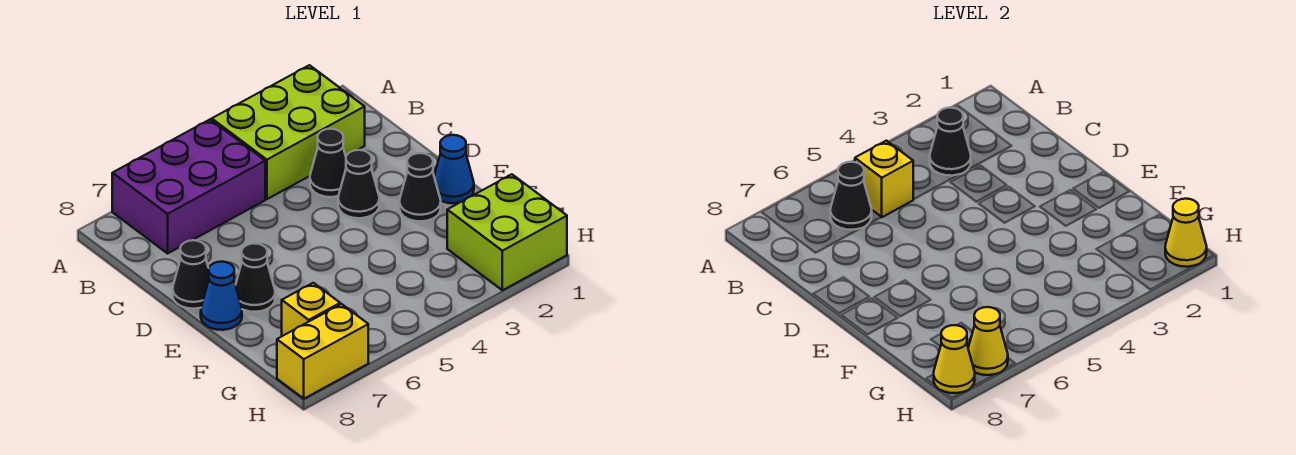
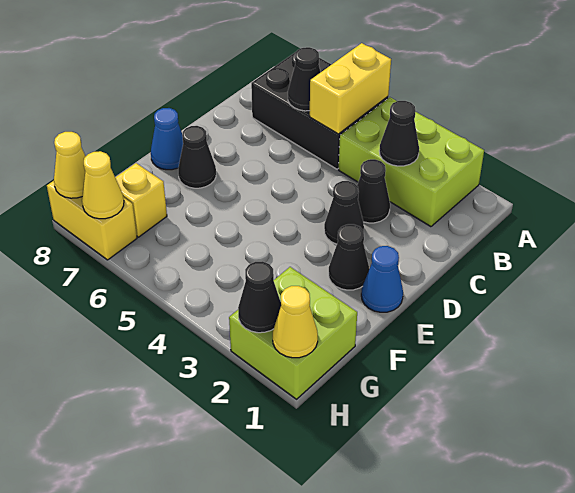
purple 2x3 brick [112,119,265,253] -> black 2x3 brick [251,52,388,169]
yellow 1x1 brick [855,141,913,217] -> yellow 1x2 brick [310,43,391,134]
black 1x1 cone [173,240,209,309] -> black 1x1 cone moved to [238,261,281,333]

